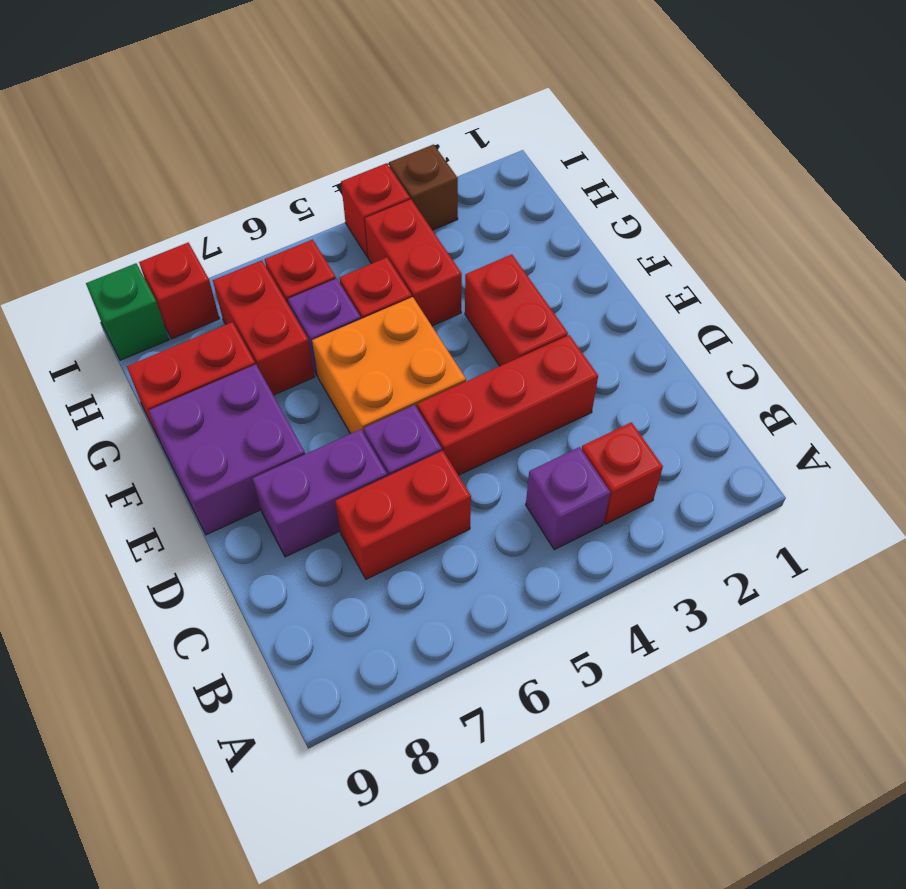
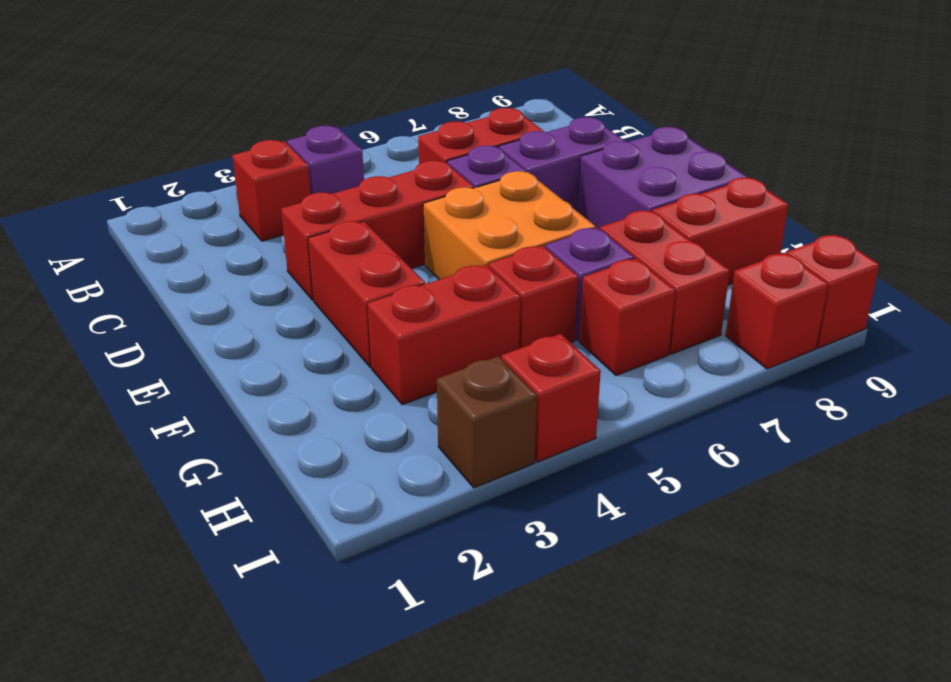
red 1x2 brick [365,199,462,326] -> red 1x2 brick turned to [368,264,520,405]
green 1x1 brick [86,263,169,360] -> red 1x1 brick [787,235,879,348]

